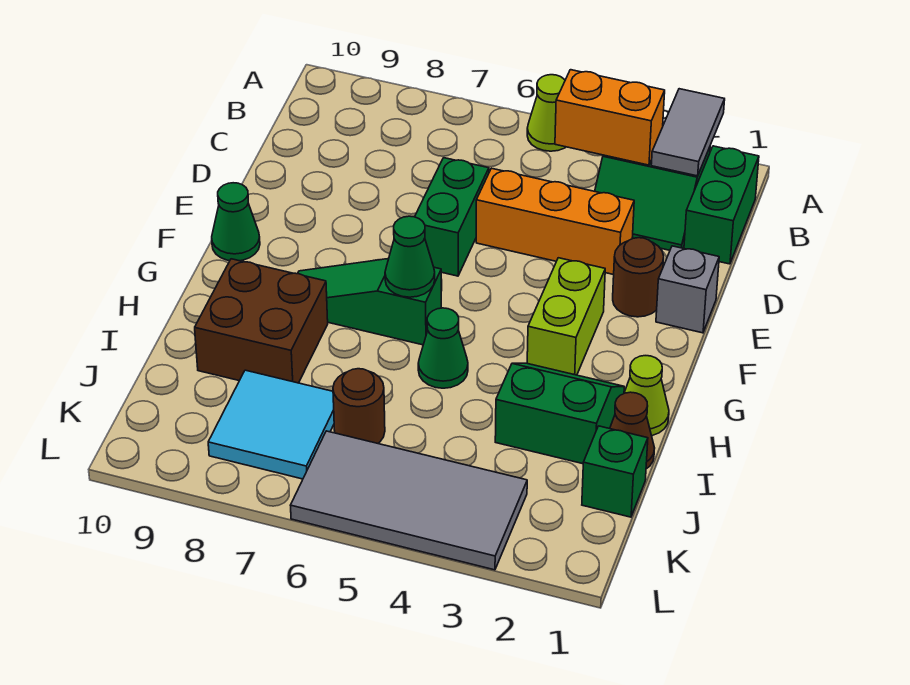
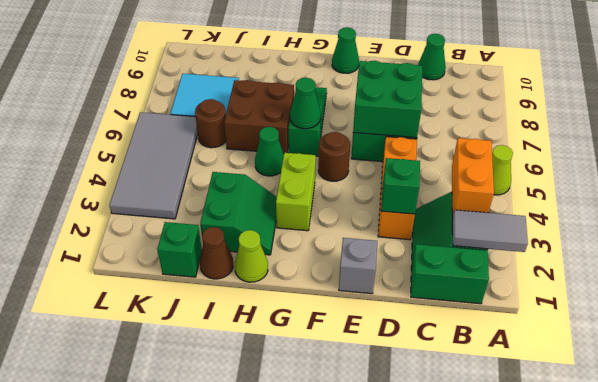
none -> green 1x1 cone [418,34,446,80]
none -> green 1x1 brick [381,158,420,214]
none -> green 2x2 brick [353,61,422,138]
brown 1x1 round brick [613,238,664,317] -> brown 1x1 round brick moved to [318,132,350,181]
lime 1x2 brick [527,258,605,375] -> lime 1x2 brick turned to [276,153,316,231]
brown 2x2 brick [195,259,328,383] -> brown 2x2 brick moved to [224,80,294,154]

